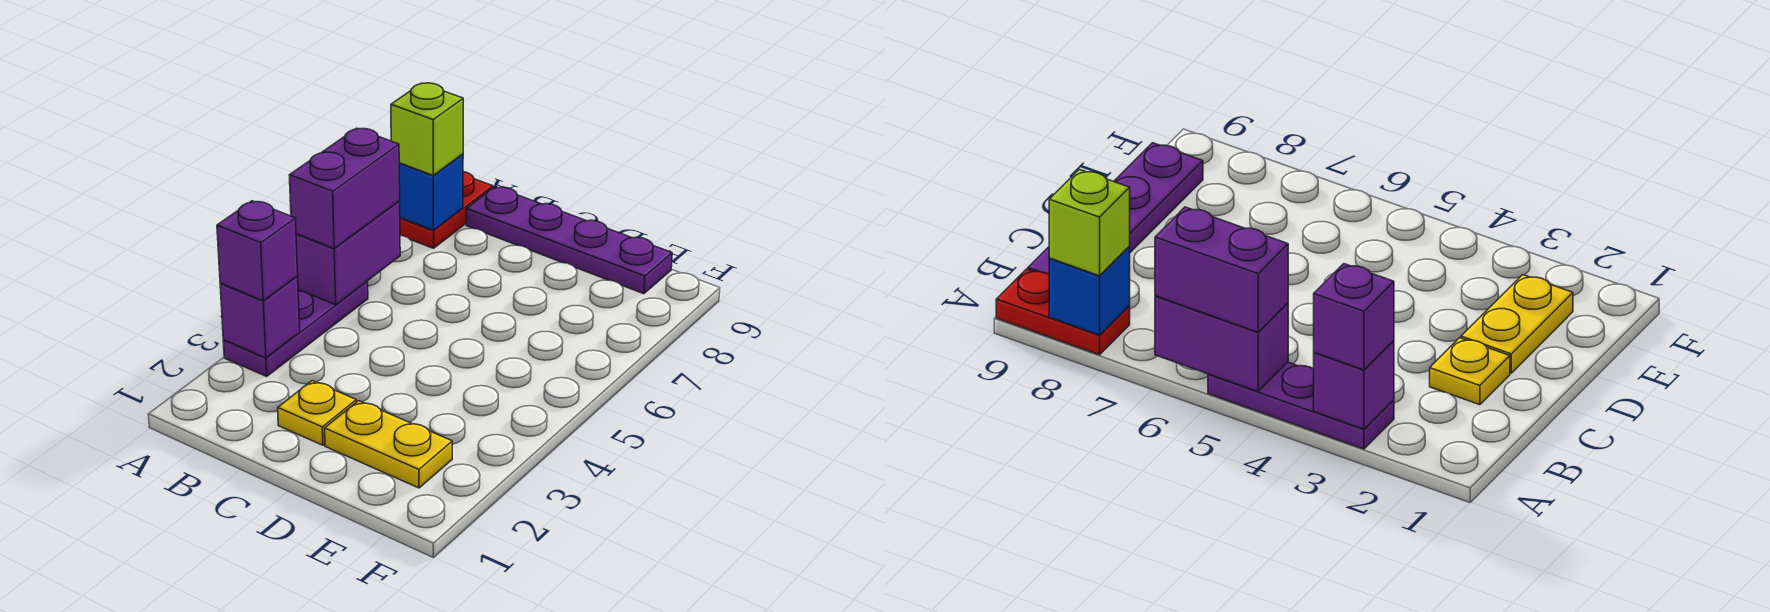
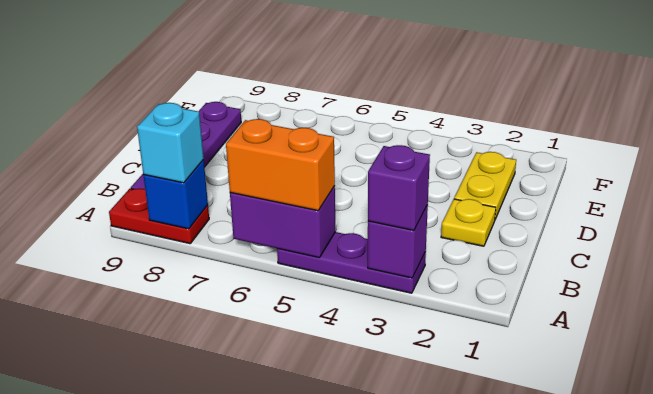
purple 1x2 brick [290,128,400,248] -> orange 1x2 brick [226,119,335,211]
lime 1x1 brick [391,83,463,175] -> cyan 1x1 brick [137,103,204,183]

